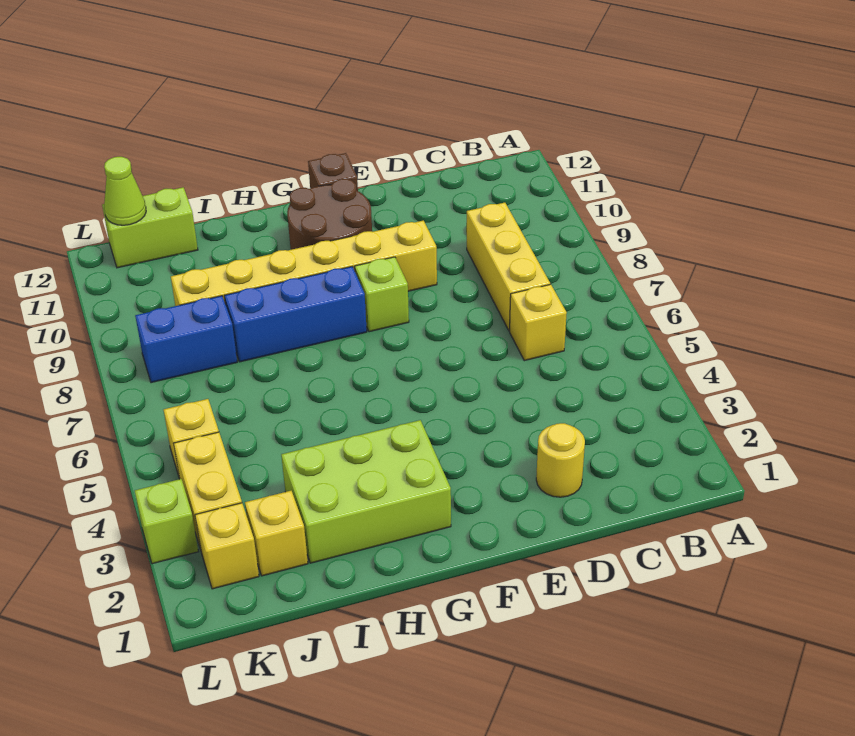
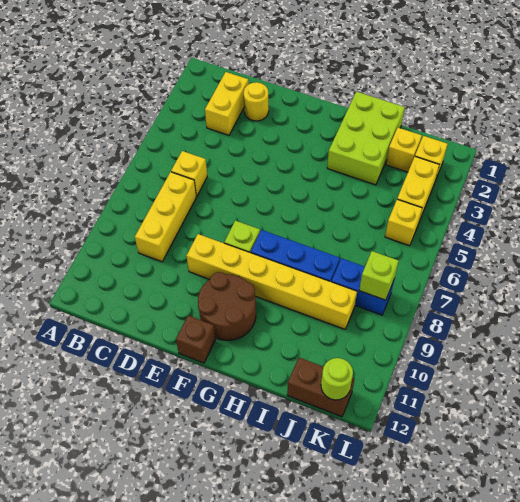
none -> yellow 1x2 brick [205,72,248,135]
lime 2x3 brick [281,420,451,563] -> lime 2x3 brick turned to [327,92,405,185]
lime 1x2 brick [102,187,198,268] -> brown 1x2 brick [287,358,354,417]
lime 1x1 cone [104,157,146,225] -> lime 1x1 round brick [321,358,353,400]
lime 1x1 brick [135,479,198,564] -> lime 1x1 brick moved to [359,251,398,300]

